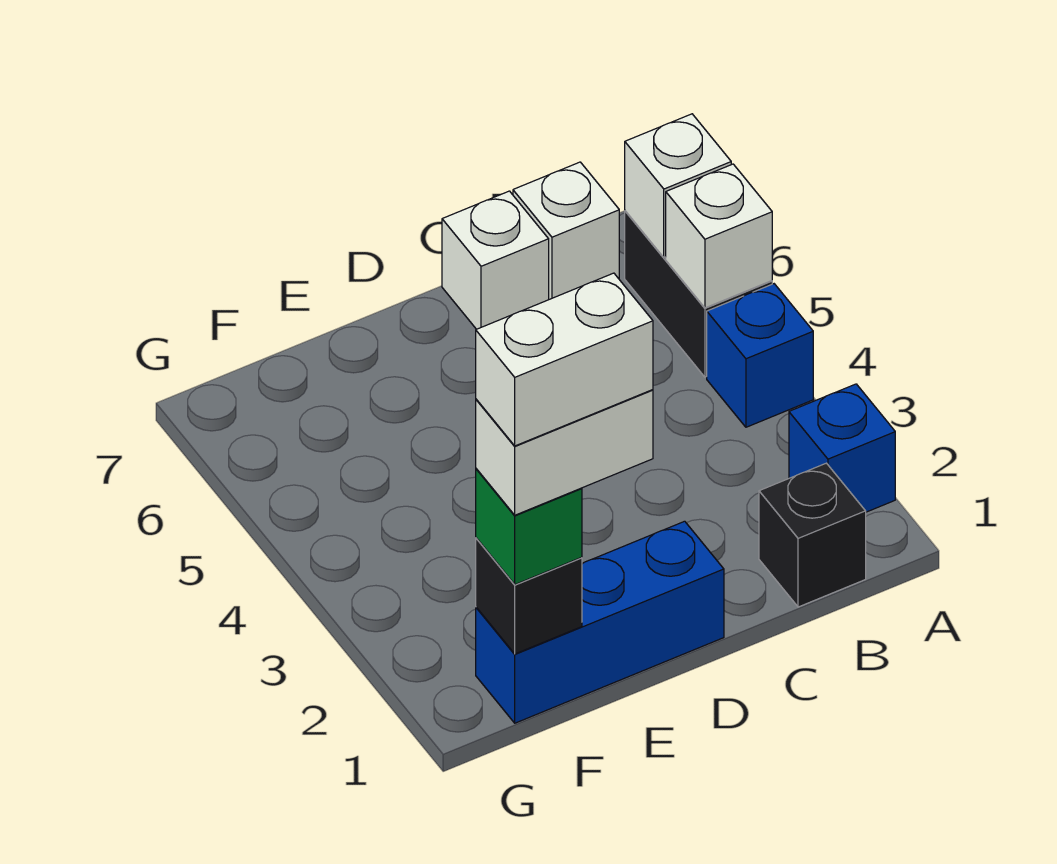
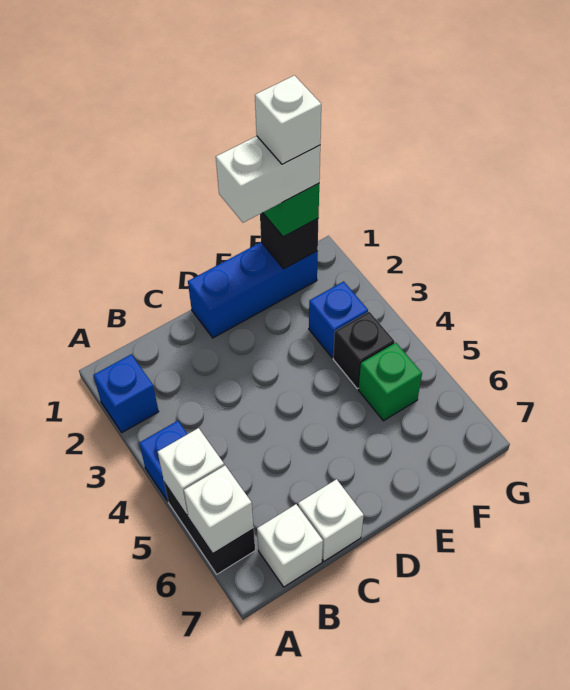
black 1x1 brick [759,463,866,607] -> black 1x1 brick moved to [333,311,395,389]
white 1x2 brick [476,273,653,446] -> white 1x1 brick [255,75,321,164]
none -> blue 1x1 brick [309,281,368,358]
none -> green 1x1 brick [359,343,422,421]

